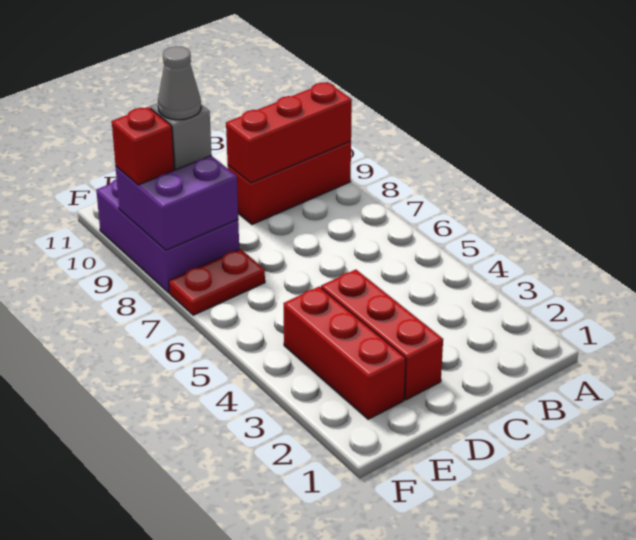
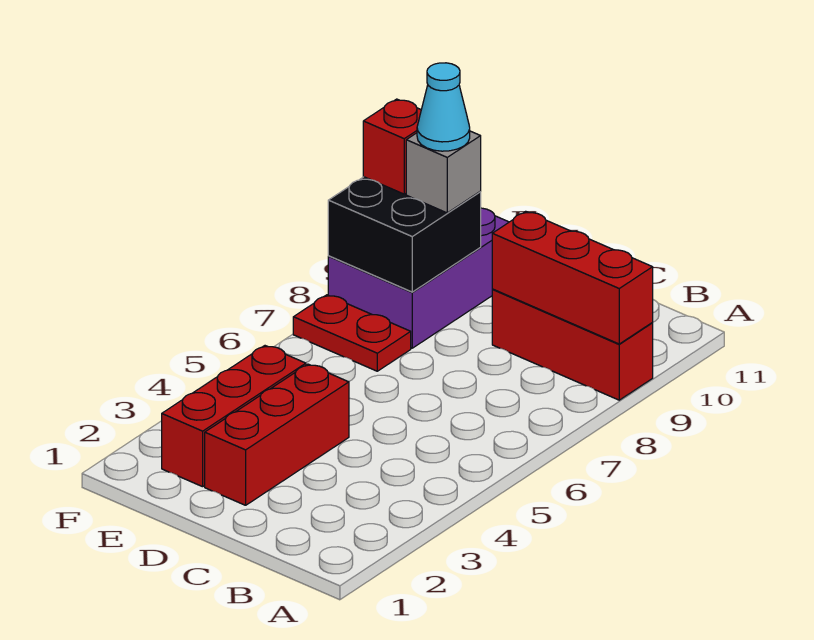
purple 2x2 brick [115,156,238,250] -> black 2x2 brick [328,177,481,292]
grey 1x1 cone [158,46,201,120] -> cyan 1x1 cone [417,63,470,151]

